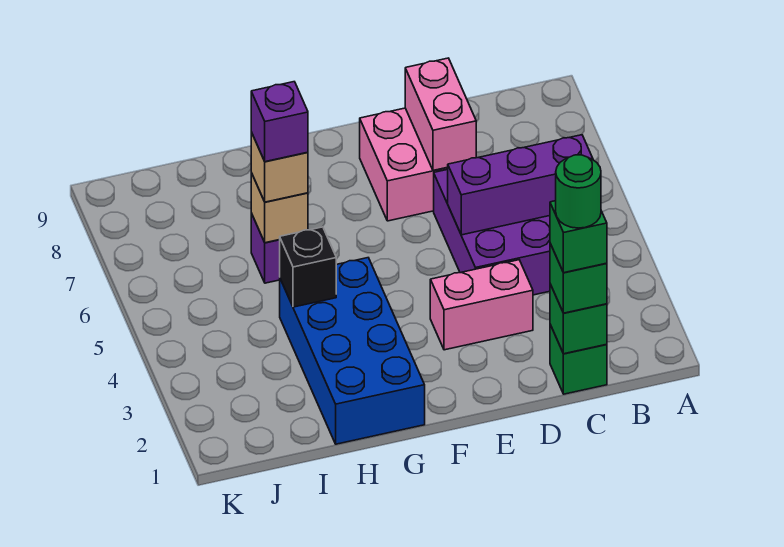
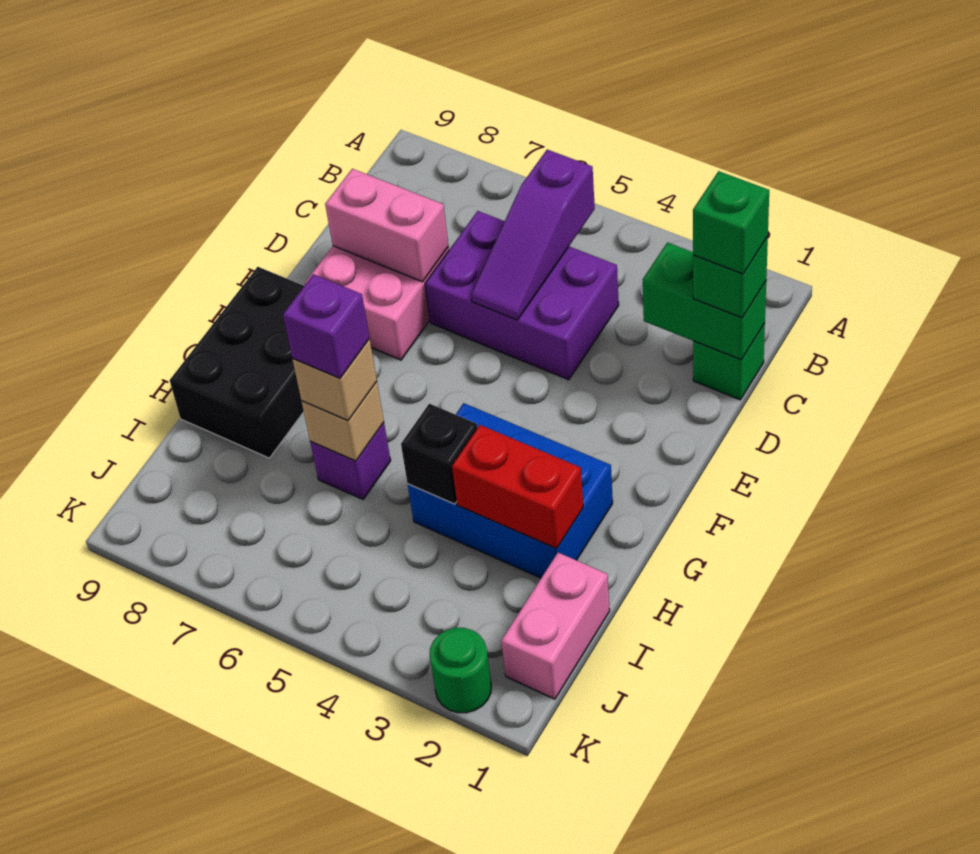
purple 1x3 brick [448,135,593,235] -> purple 1x3 slope [471,150,595,320]
green 1x1 brick [550,284,607,354] -> green 1x2 brick [643,243,766,360]
green 1x1 round brick [556,155,601,228] -> green 1x1 round brick moved to [430,628,491,713]
pink 1x2 brick [430,260,533,350] -> pink 1x2 brick moved to [501,553,610,699]
none -> black 2x3 brick [170,267,304,458]
blue 2x4 brick [280,258,425,444] -> blue 2x3 brick [408,403,613,578]
none -> red 1x2 brick [452,425,583,549]

